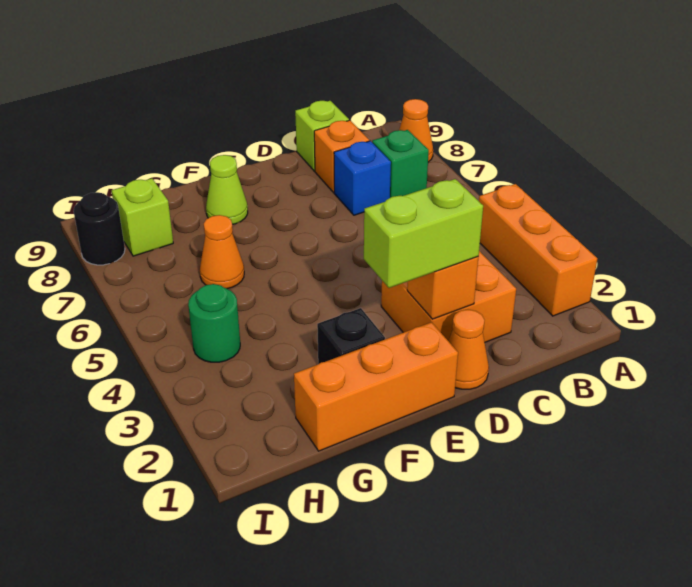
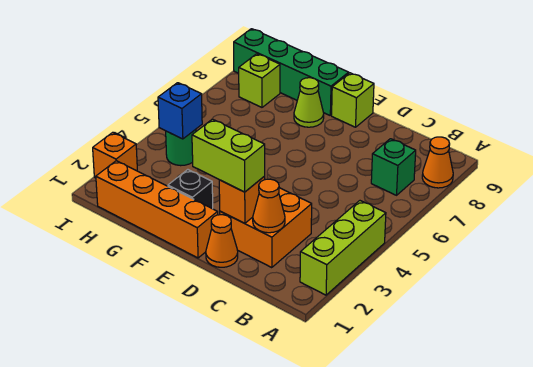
orange 1x3 brick [479,184,597,316] -> lime 1x3 brick [300,201,386,295]
blue 1x1 brick [334,141,391,215] -> blue 1x1 brick moved to [158,83,202,139]
orange 1x1 brick [314,120,369,193] -> orange 1x1 brick moved to [93,132,137,178]
lime 1x1 brick [295,101,349,171] -> lime 1x1 brick moved to [332,73,374,127]
orange 1x3 brick [294,322,458,451] -> orange 1x4 brick [96,161,218,258]
none -> green 1x4 brick [234,29,349,115]
orange 1x1 cone [200,215,244,289] -> orange 1x1 cone moved to [253,179,285,233]
black 1x1 round brick [74,192,125,265] -> none

